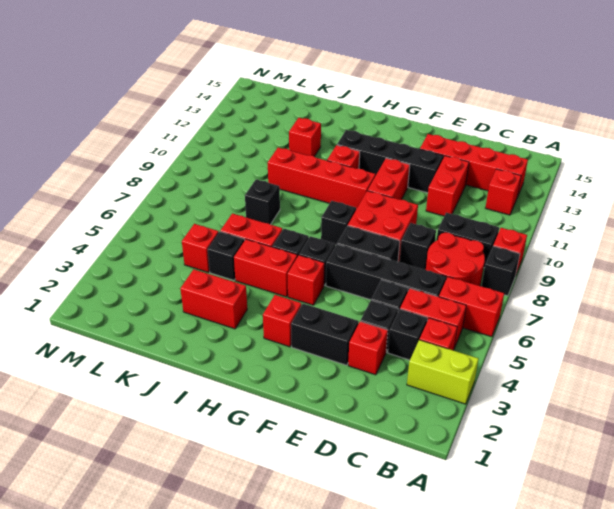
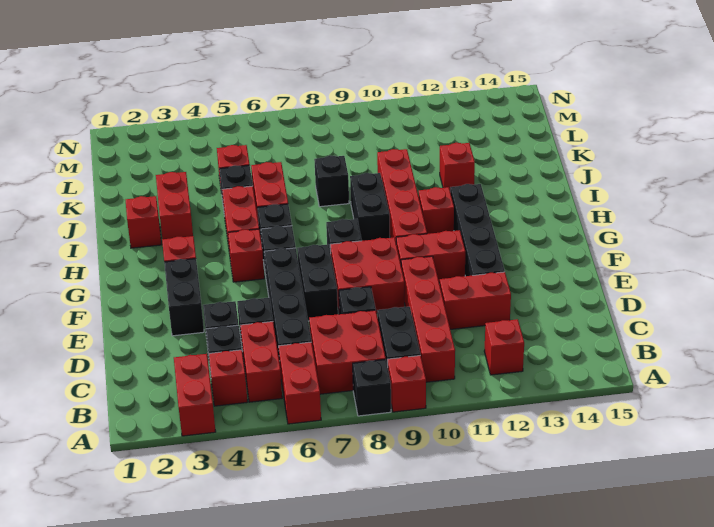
lime 1x2 brick [407,340,478,404] -> red 1x2 brick [174,354,216,436]
red 2x2 round brick [426,233,485,286] -> red 2x2 brick [309,310,386,394]
red 1x4 brick [420,134,528,197] -> red 1x4 brick moved to [401,256,455,382]
red 1x1 brick [348,321,388,375] -> red 1x1 brick moved to [126,196,161,248]
none -> black 1x2 brick [350,173,390,241]

